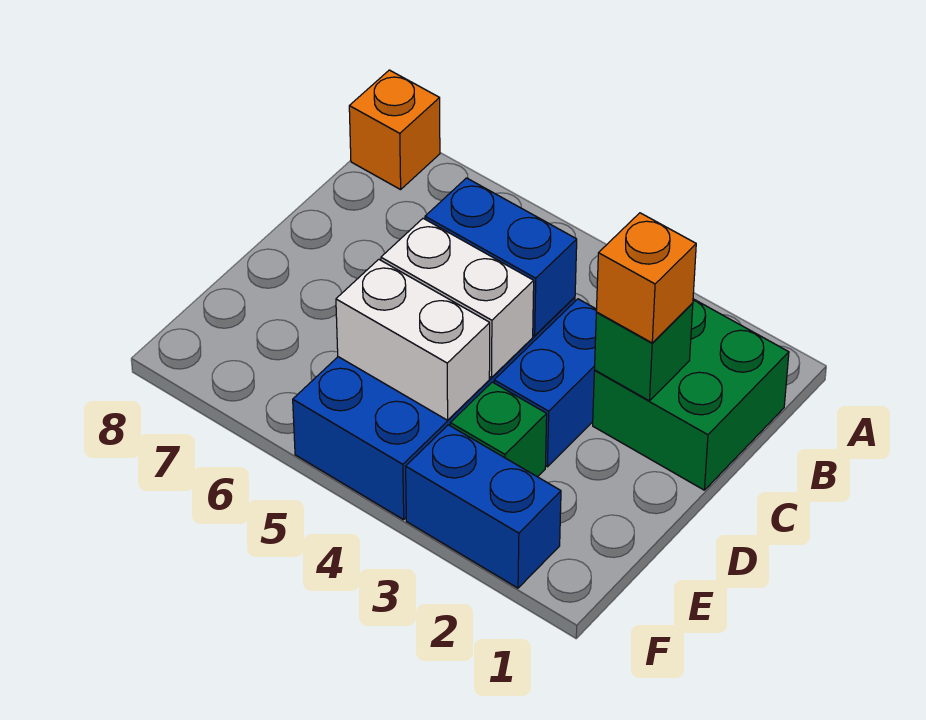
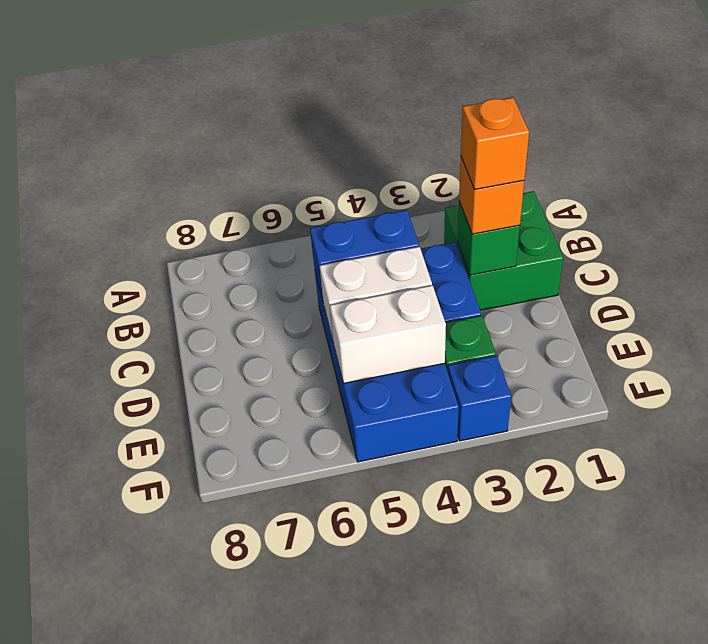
orange 1x1 brick [349,70,440,190] -> orange 1x1 brick moved to [461,98,529,190]
blue 1x2 brick [406,425,561,588] -> blue 1x1 brick [448,356,511,441]

